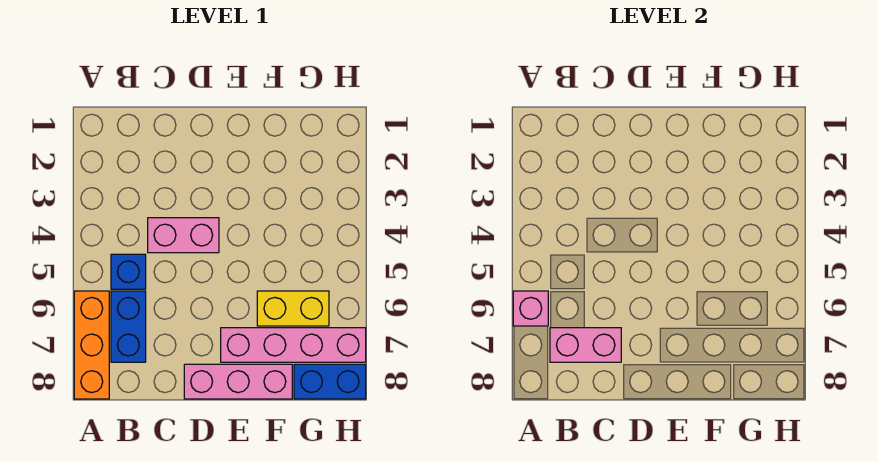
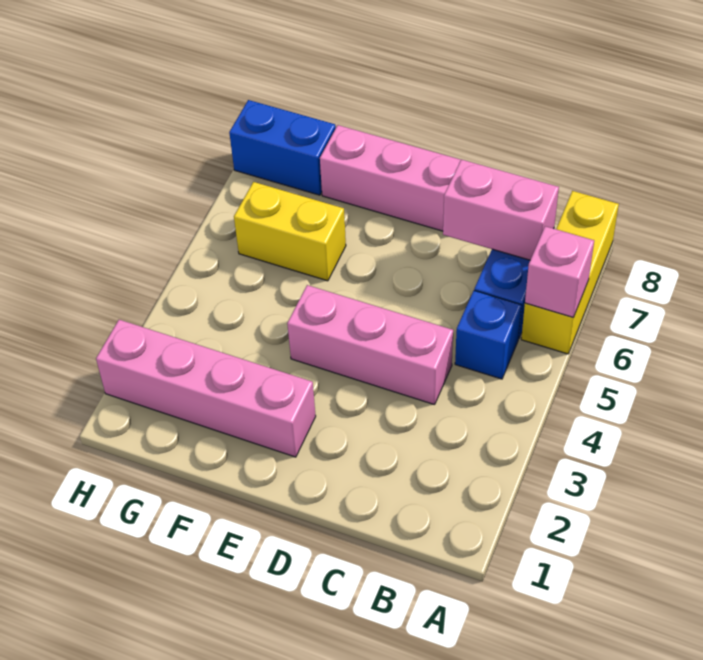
orange 1x3 brick [74,291,109,399] -> yellow 1x3 brick [521,191,619,354]
pink 1x2 brick [148,218,219,253] -> pink 1x3 brick [287,285,453,405]
pink 1x4 brick [221,328,366,362] -> pink 1x4 brick moved to [96,320,316,457]

